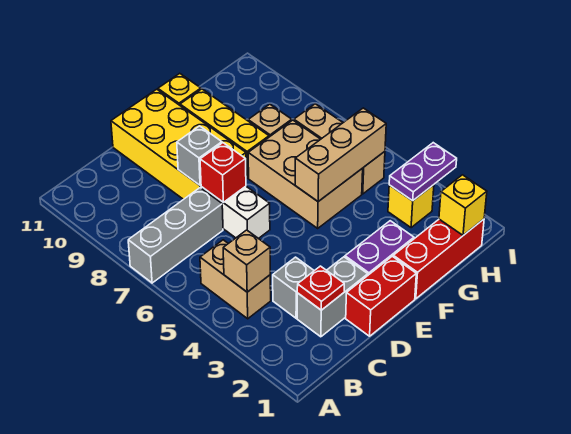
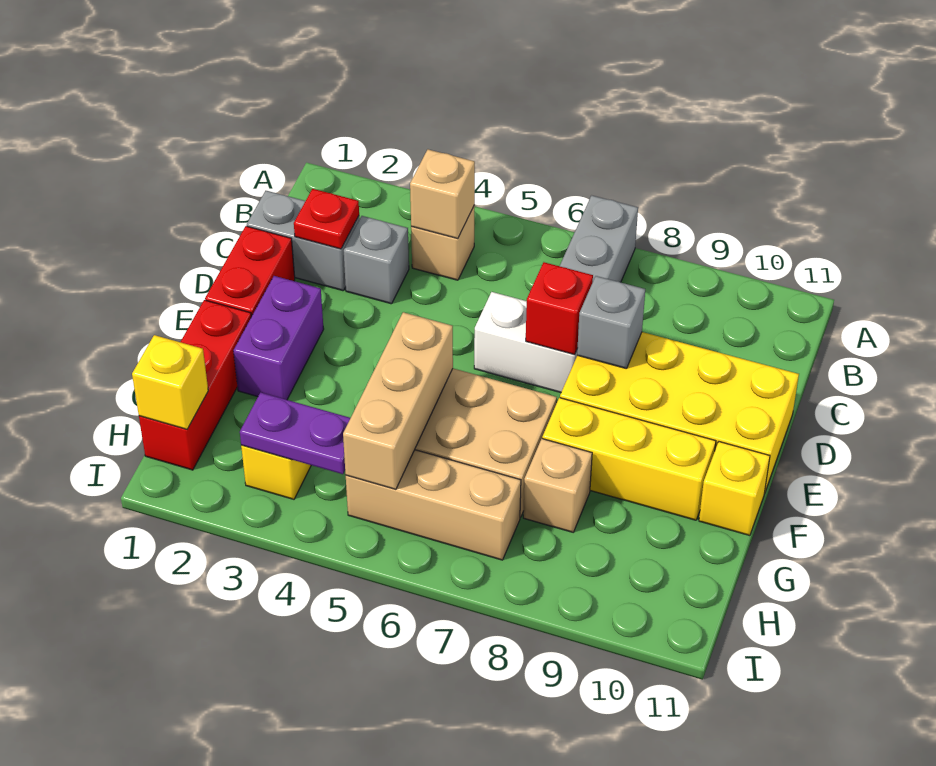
tan 1x2 brick [200,240,271,319] -> tan 1x1 brick [411,205,475,280]
grey 1x2 brick [297,257,368,337] -> grey 1x2 brick turned to [247,191,359,291]
purple 1x2 plate [389,143,457,201] -> purple 1x2 plate turned to [240,393,350,474]

